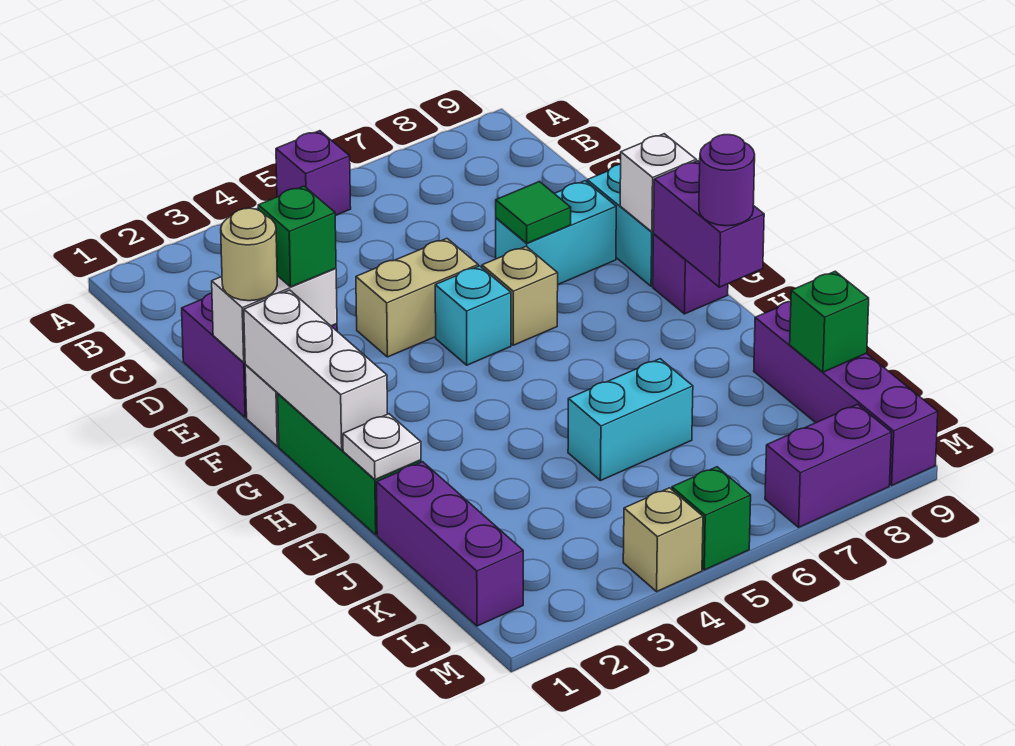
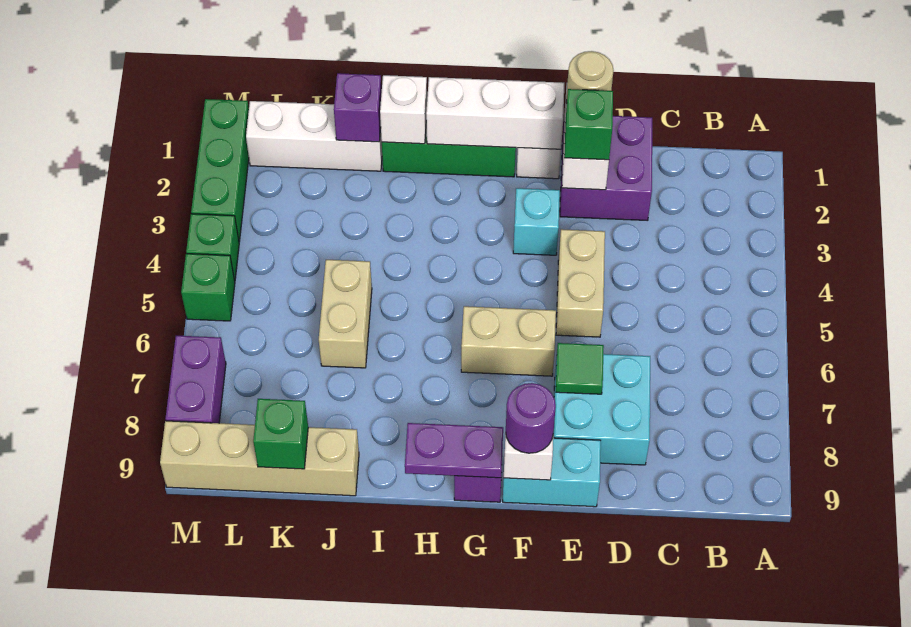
purple 1x1 brick [276,131,351,215] -> purple 1x1 brick moved to [334,73,382,142]
cyan 1x2 brick [496,181,616,284] -> cyan 2x2 brick [553,354,650,465]
cyan 1x1 brick [435,266,511,365] -> cyan 1x1 brick moved to [513,188,560,255]
tan 1x1 brick [482,247,558,345] -> tan 1x2 brick [461,306,556,376]
purple 1x2 brick [653,161,764,287] -> purple 1x2 plate [405,423,503,478]
purple 1x1 round brick [699,135,755,226] -> purple 1x1 round brick moved to [506,383,556,453]
white 1x1 plate [343,414,421,479] -> white 1x1 brick [380,75,427,144]
purple 1x3 brick [377,462,523,626] -> white 1x3 brick [246,101,382,171]
cyan 1x2 brick [568,359,693,481] -> tan 1x2 brick [319,260,372,368]
purple 1x4 brick [754,301,938,485] -> tan 1x4 brick [160,421,359,496]
none -> green 1x3 brick [191,99,249,242]
tan 1x1 brick [623,488,703,591] -> green 1x1 brick [186,214,239,281]

